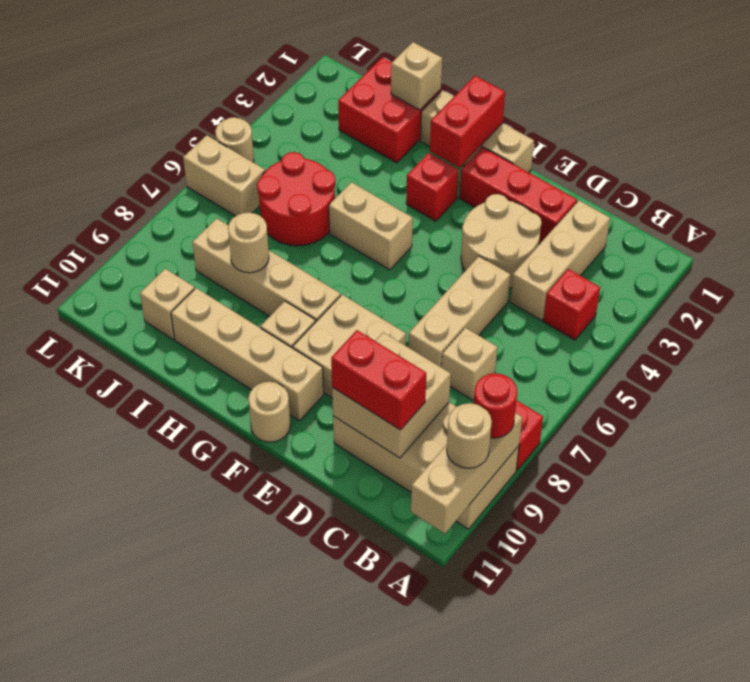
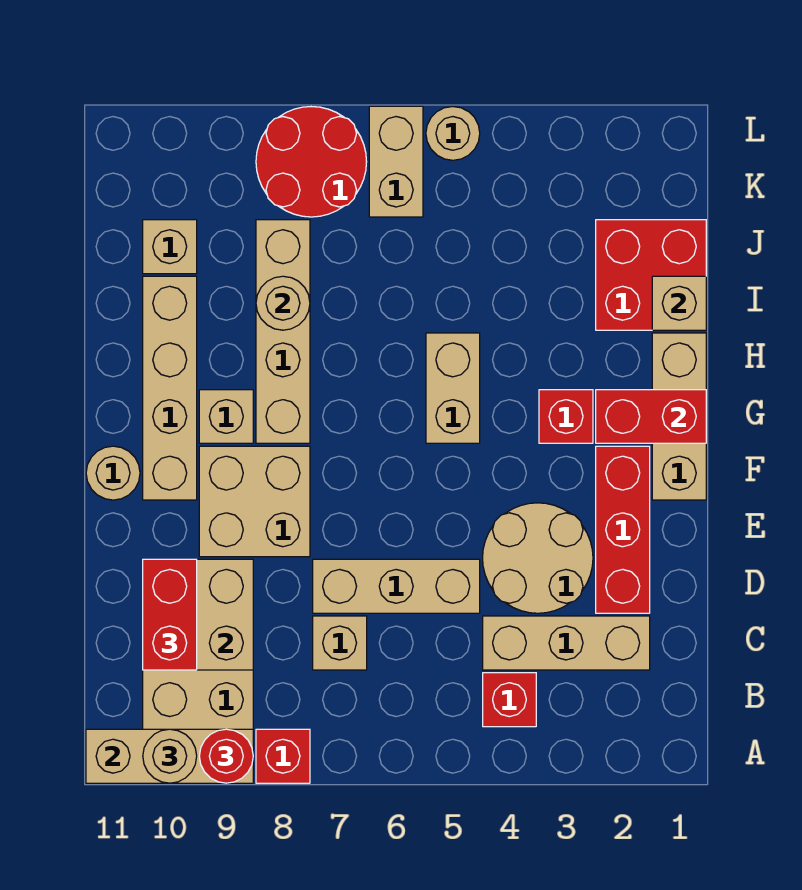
red 2x2 round brick [257,152,335,246] -> red 2x2 round brick moved to [256,107,367,217]

